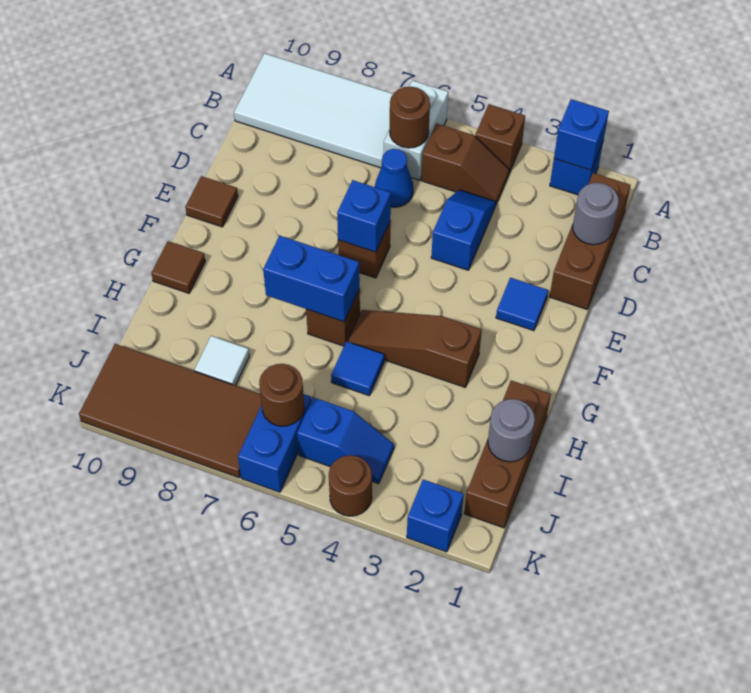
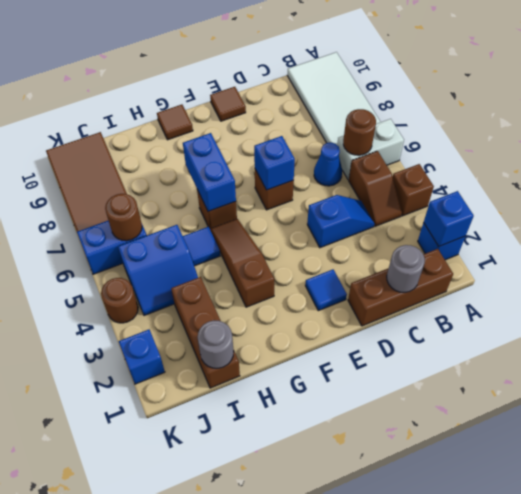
brown 1x3 brick [464,381,551,528] -> brown 1x3 brick turned to [171,277,240,388]
white 1x1 tile [195,336,249,386] -> none
blue 1x2 slope [297,397,394,484] -> blue 2x2 slope [118,225,198,316]

